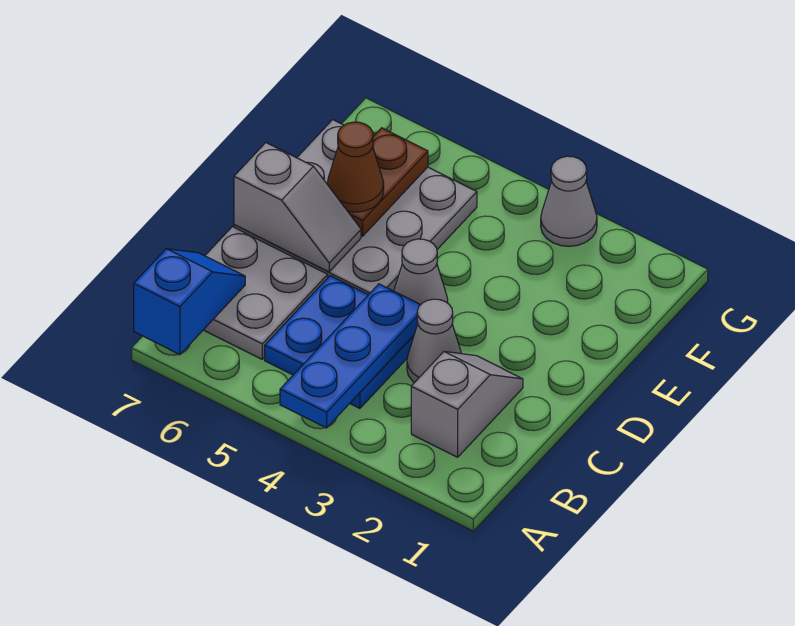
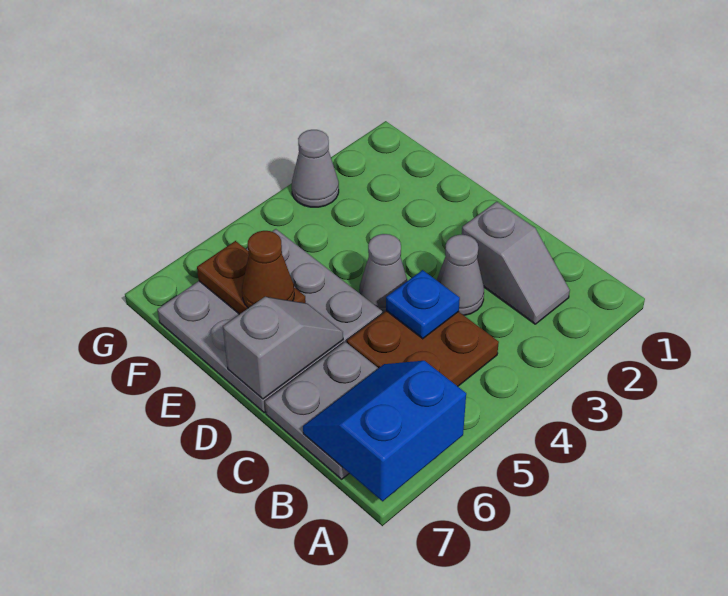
blue 1x3 plate [280,284,420,428] -> blue 1x1 plate [386,270,460,339]
blue 1x2 slope [134,249,245,355] -> blue 2x2 slope [303,361,466,501]
grey 1x2 slope [411,352,523,457] -> grey 1x2 slope turned to [462,202,570,324]
blue 2x2 plate [265,276,414,408] -> brown 2x2 plate [347,311,499,386]

